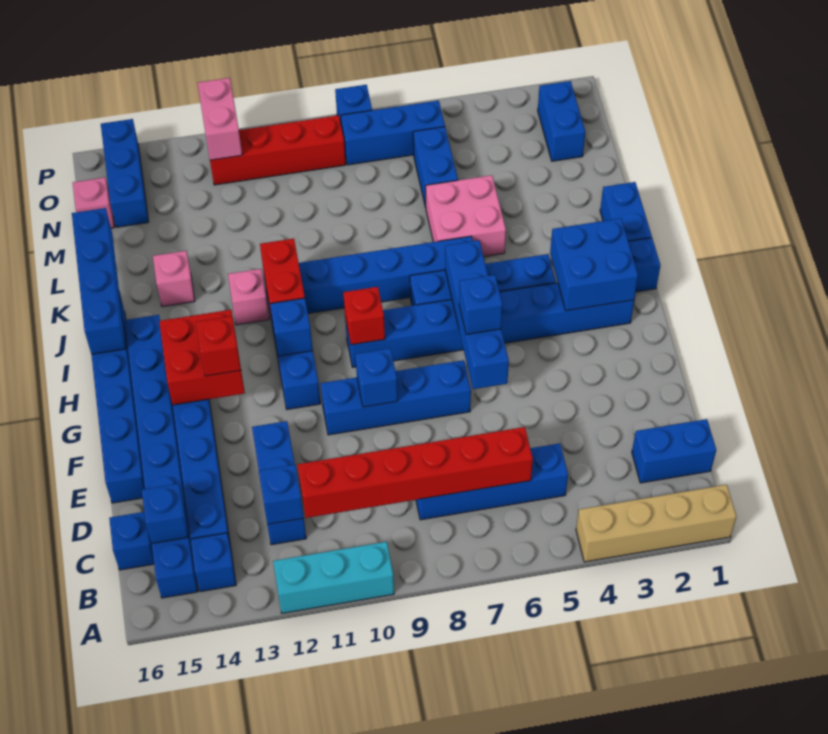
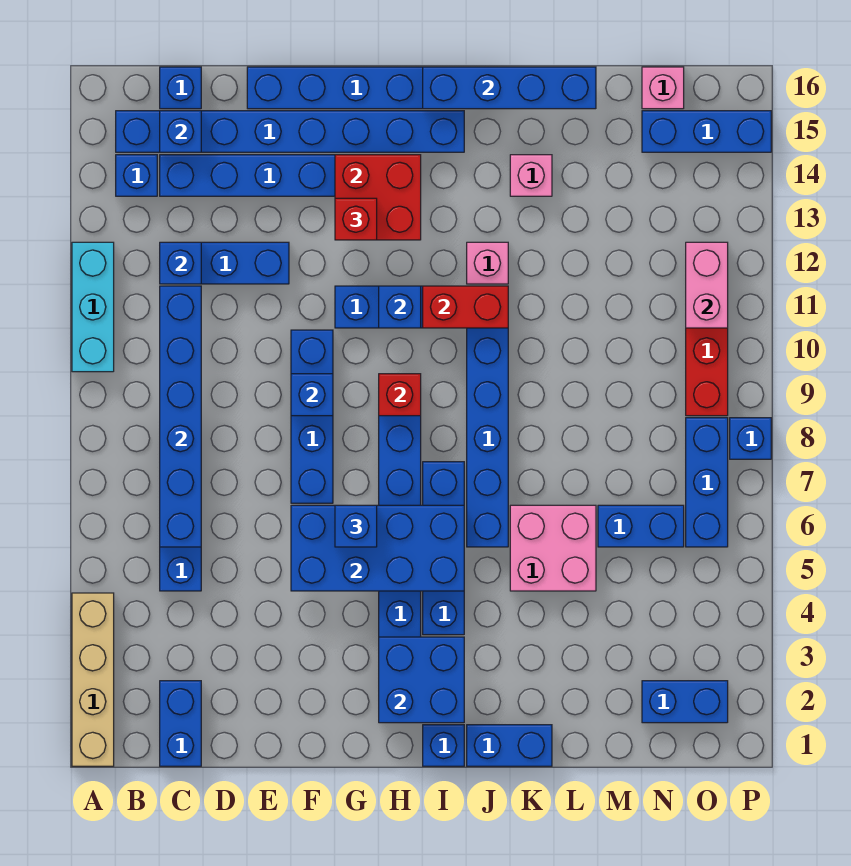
red 1x6 brick [297,427,533,518] -> blue 1x6 brick [160,286,201,547]
blue 1x4 brick [445,240,509,389] -> blue 2x4 brick [291,505,464,591]
pink 1x2 brick [198,78,242,160] -> pink 1x2 brick turned to [686,242,728,328]

